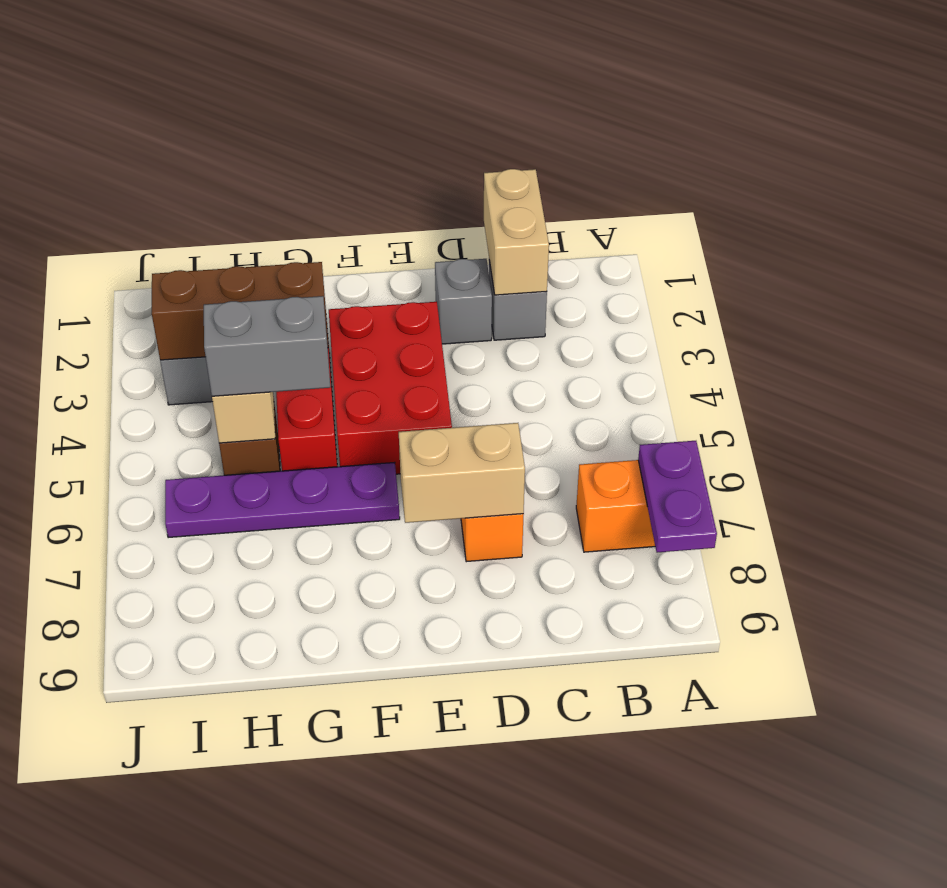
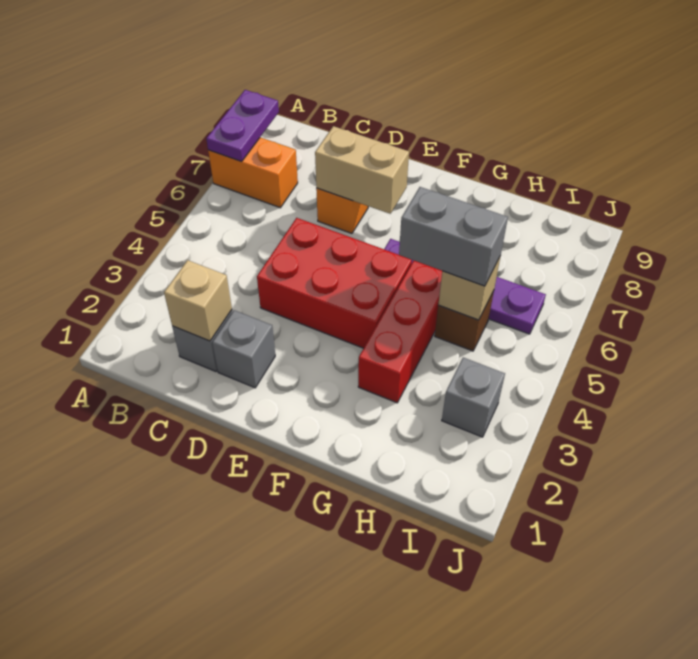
tan 1x2 brick [484,169,549,295] -> tan 1x1 brick [164,260,232,341]
red 2x3 brick [329,302,452,474] -> red 2x3 brick turned to [257,218,412,348]
brown 1x3 brick [152,262,328,360] -> none

